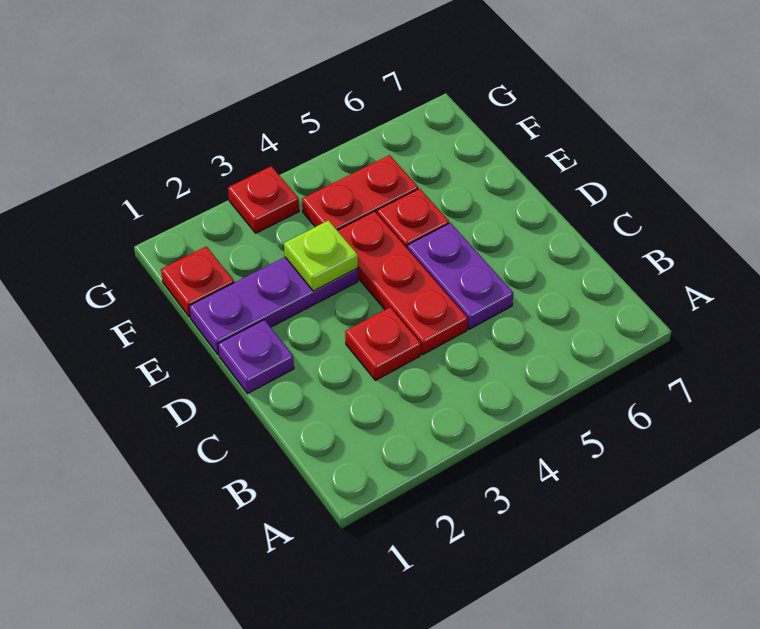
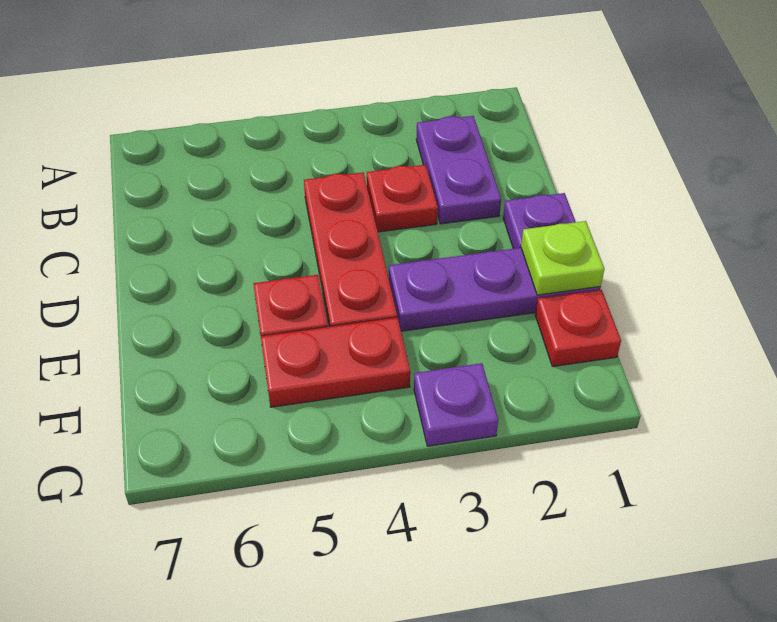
purple 1x2 plate [407,223,513,329] -> purple 1x2 plate moved to [416,116,501,224]
lime 1x1 plate [284,220,358,291] -> lime 1x1 plate moved to [521,221,604,295]
red 1x1 plate [228,166,299,233] -> purple 1x1 plate [414,363,498,446]

